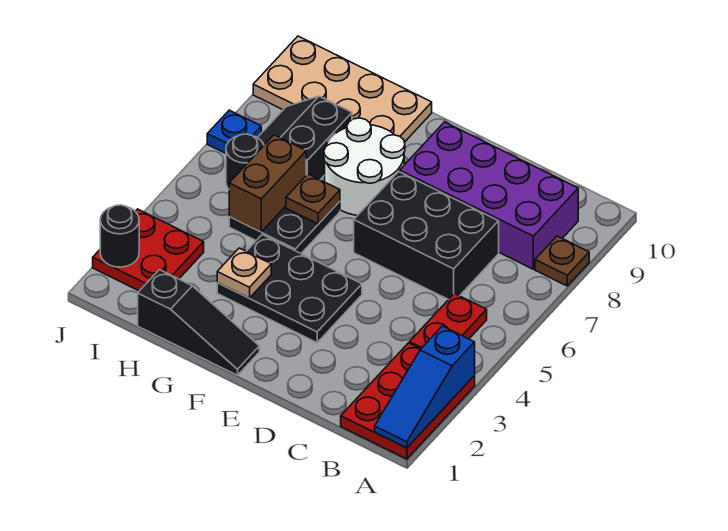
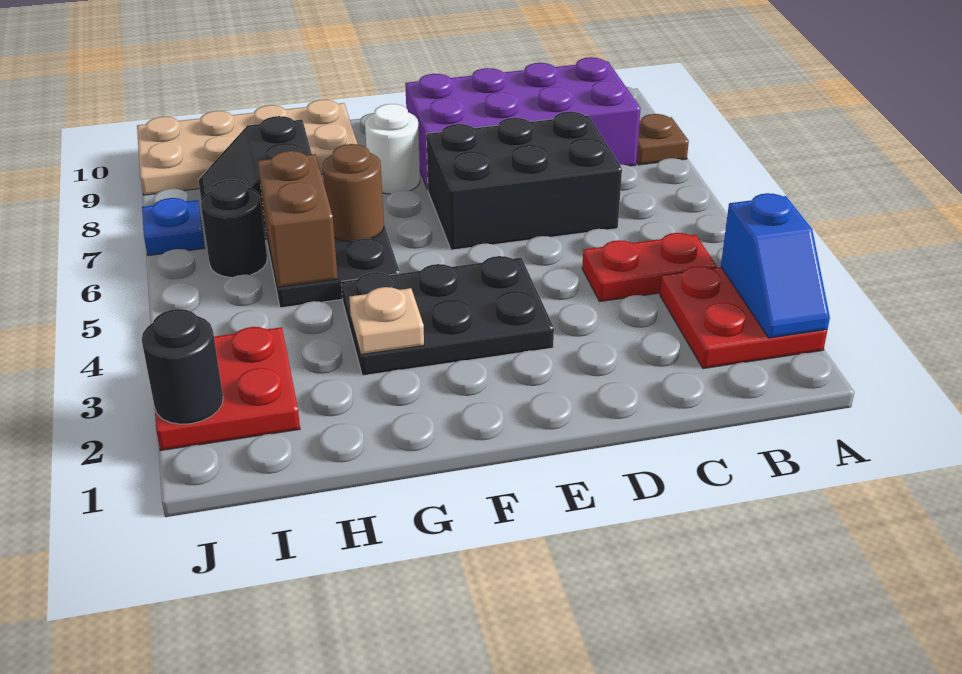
red 2x3 plate [341,343,475,459] -> red 2x2 plate [660,266,827,369]
blue 1x3 slope [375,326,475,448] -> blue 1x2 slope [721,193,830,338]
red 1x2 plate [410,293,487,349] -> red 1x2 plate turned to [582,233,717,302]
black 1x3 slope [138,270,259,375] -> none
white 2x2 round brick [324,118,405,215] -> white 1x1 round brick [365,104,420,194]
brown 1x1 plate [286,174,340,224] -> brown 1x1 round brick [323,144,384,242]

